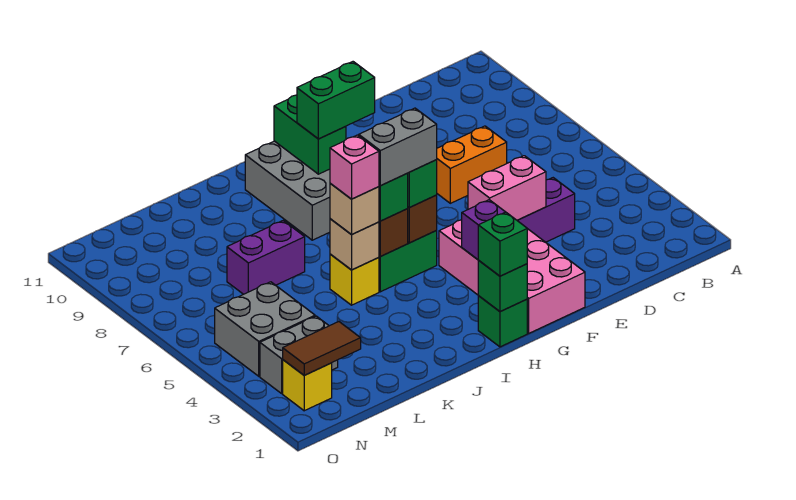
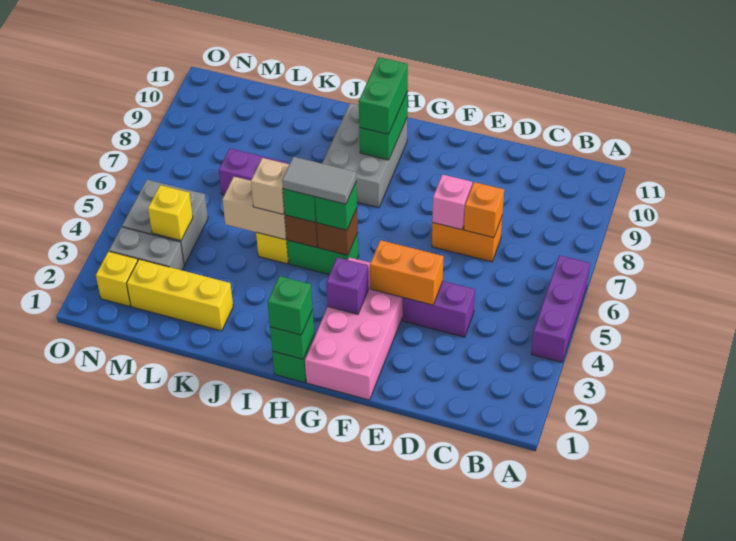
none -> purple 1x3 brick [531,255,590,362]
none -> orange 1x1 brick [464,182,504,238]
pink 1x2 brick [468,156,546,220] -> orange 1x2 brick [370,240,444,305]
green 1x2 brick [297,62,375,139] -> green 1x2 brick turned to [359,57,408,134]
grey 1x2 brick [359,108,437,186] -> grey 1x2 tile [282,157,356,204]
tan 1x1 brick [330,219,379,270] -> tan 1x2 brick [222,177,287,239]
pink 1x1 brick [330,135,379,199] -> pink 1x1 brick moved to [432,174,472,230]
none -> yellow 1x3 brick [127,259,233,331]
brown 1x2 tile [283,322,361,375] -> none
none -> yellow 1x1 brick [148,185,193,240]

